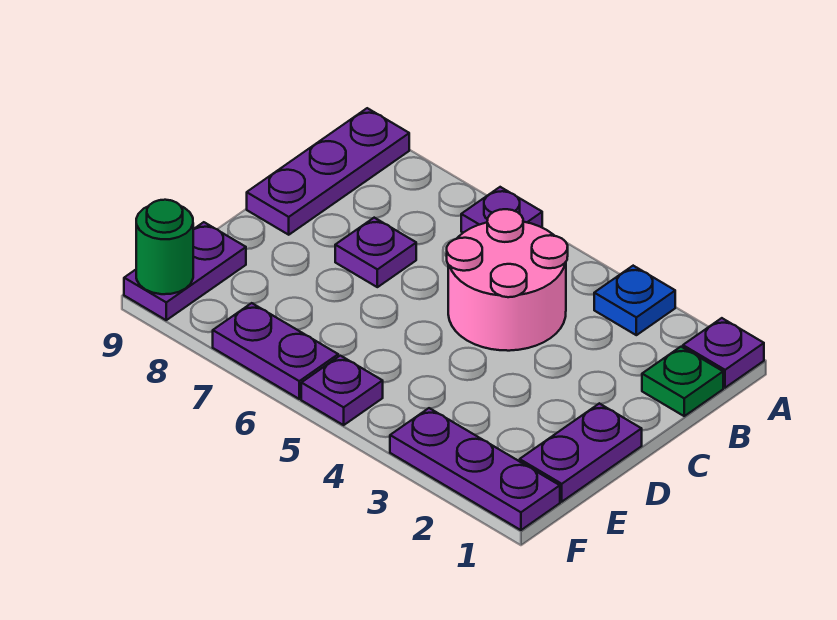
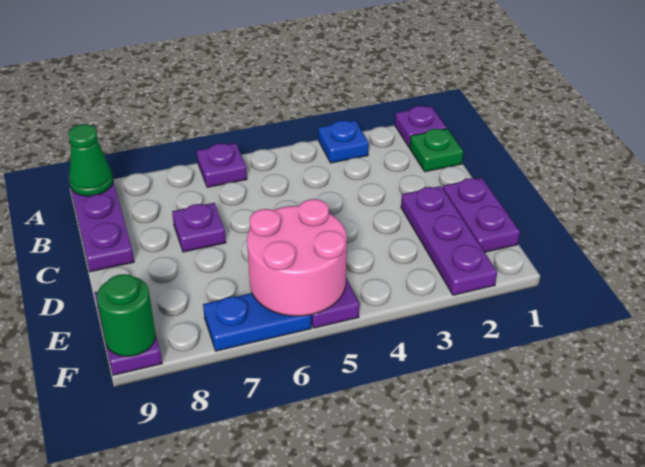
none -> green 1x1 cone [68,124,113,196]
pink 2x2 round brick [447,209,568,351] -> pink 2x2 round brick moved to [247,199,347,316]
purple 1x3 plate [390,408,560,530] -> purple 1x3 plate turned to [401,186,497,295]
purple 1x2 plate [213,303,338,399] -> blue 1x2 plate [203,293,311,351]

